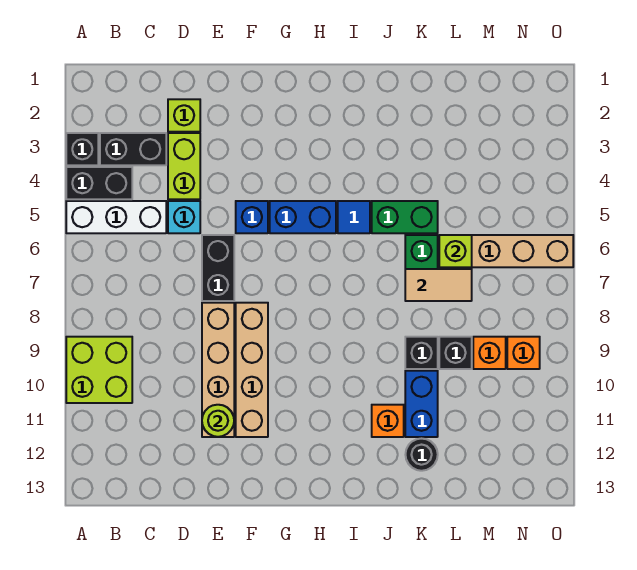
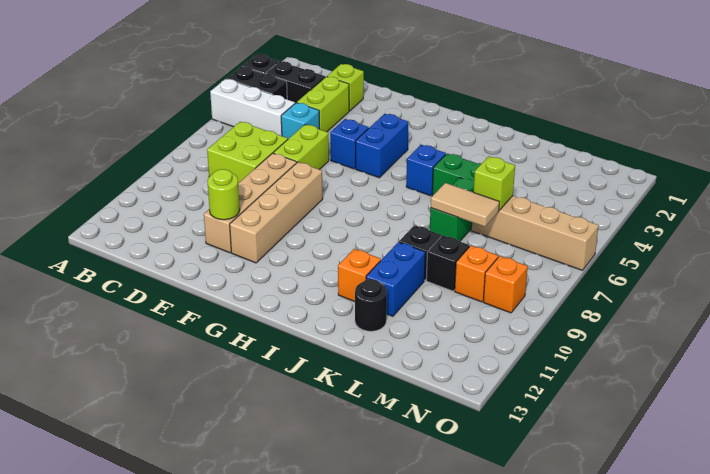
lime 2x2 brick [66,337,132,403] -> lime 2x2 brick moved to [207,122,288,183]
black 1x2 brick [202,235,234,301] -> lime 1x2 brick [273,125,329,170]
blue 1x2 brick [270,201,336,233] -> blue 1x2 brick turned to [356,114,409,178]
blue 1x1 tile [338,201,370,233] -> blue 1x1 brick [406,145,446,196]

